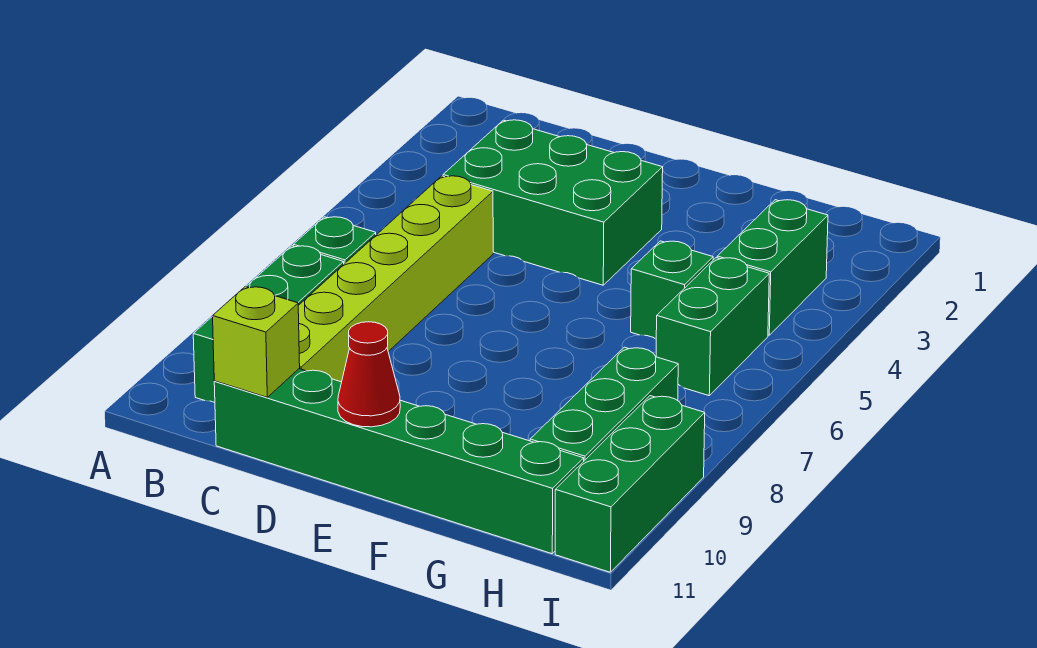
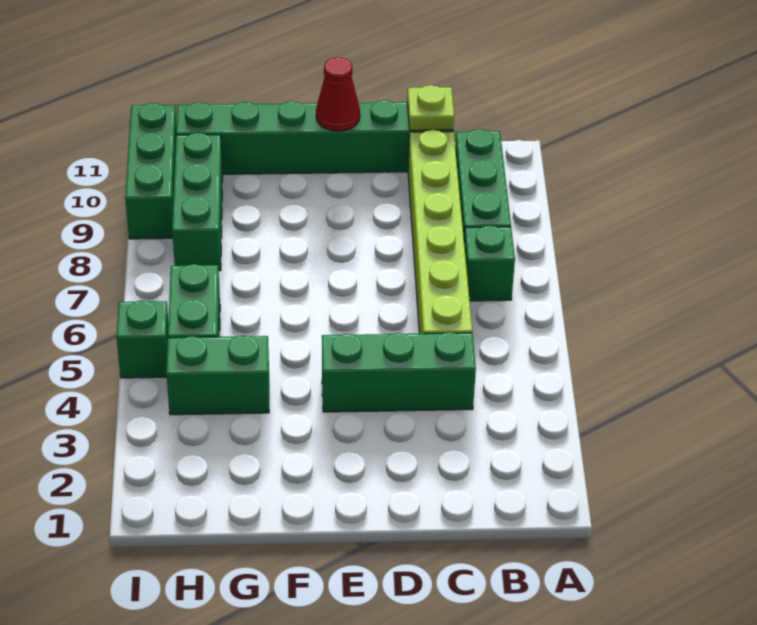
green 2x3 brick [443,120,663,285] -> green 1x3 brick [322,332,476,412]
lime 1x1 brick [213,287,300,397] -> lime 1x1 plate [407,85,454,130]
green 1x1 brick [631,241,713,339] -> green 1x1 brick moved to [116,300,168,378]
green 1x2 brick [717,200,828,335] -> green 1x2 brick turned to [166,335,269,415]

